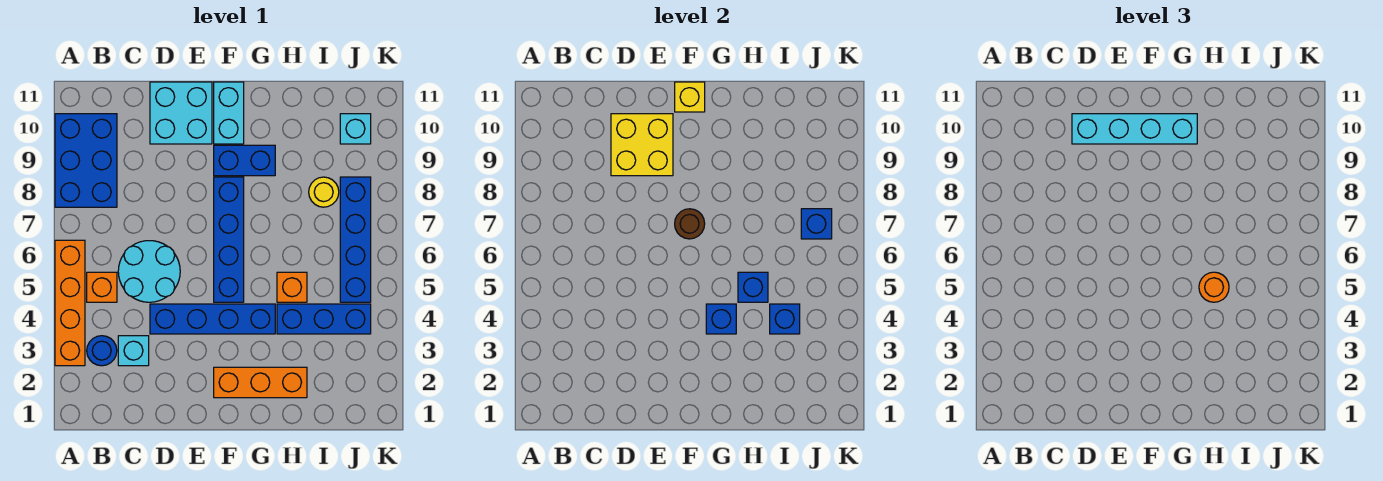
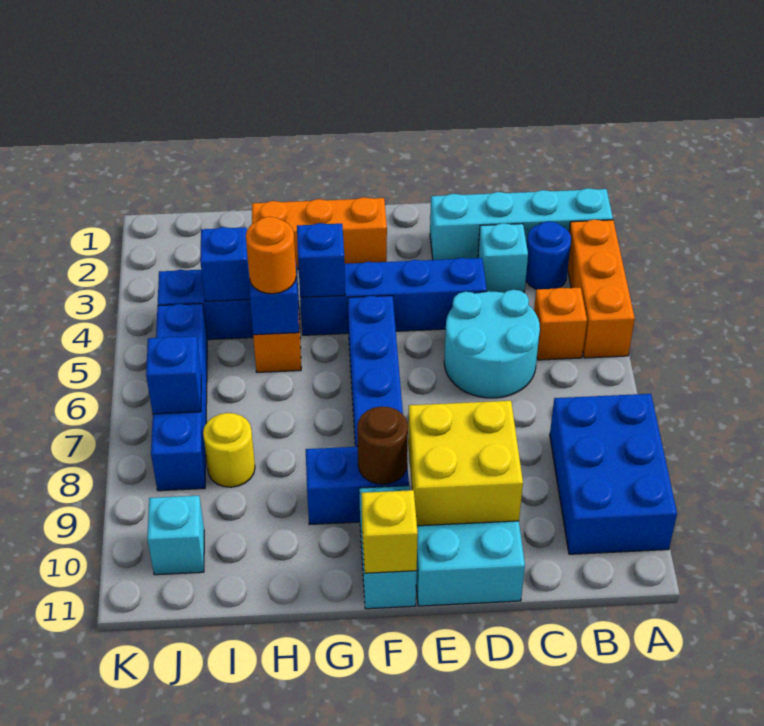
orange 1x4 brick [55,240,85,366] -> orange 1x3 brick [568,219,635,358]
cyan 1x4 brick [1072,114,1197,144] -> cyan 1x4 brick moved to [430,188,613,260]
brown 1x1 round brick [675,209,705,239] -> brown 1x1 round brick moved to [357,407,408,484]

